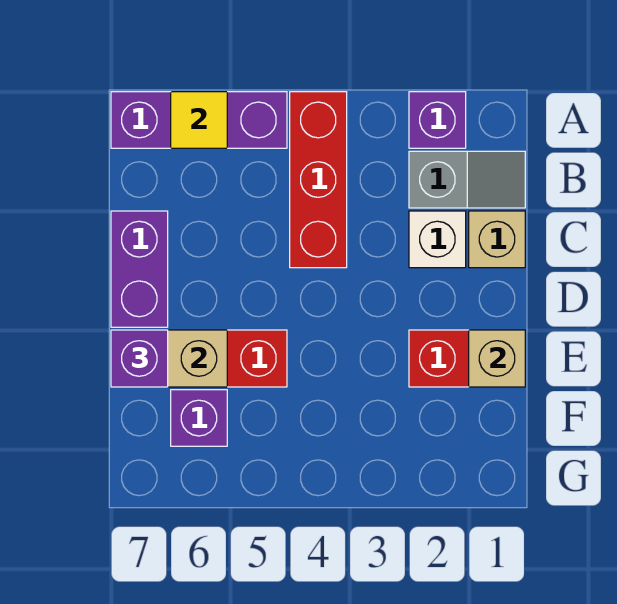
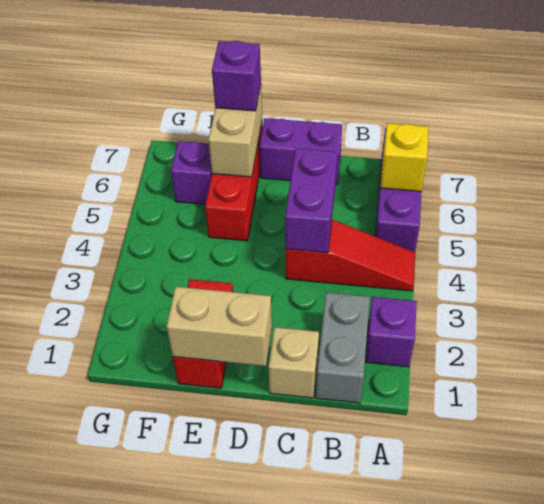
red 1x3 brick [290,92,347,268] -> red 1x3 slope [286,220,415,291]
yellow 1x1 tile [171,92,227,148] -> yellow 1x1 brick [380,123,428,191]
grey 1x2 slope [409,151,525,208] -> grey 1x2 brick [316,292,370,403]
white 1x1 brick [409,211,466,268] -> none
none -> purple 1x2 brick [285,148,338,253]
tan 1x1 brick [469,330,525,387] -> tan 1x2 brick [166,287,272,366]

